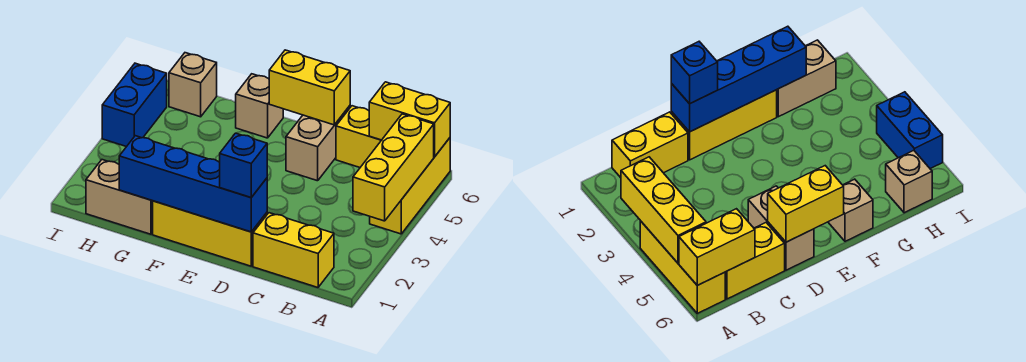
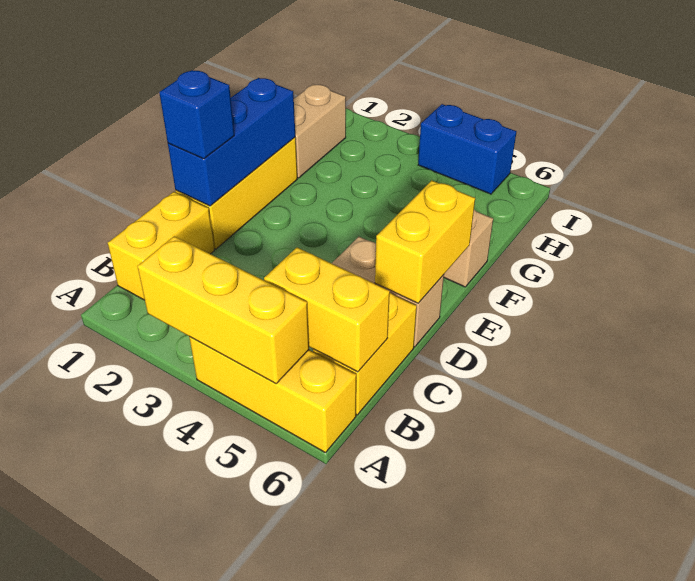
yellow 1x2 brick [369,82,450,157] -> yellow 1x2 brick turned to [264,248,390,372]
blue 1x4 brick [119,136,267,232] -> blue 1x3 brick [168,78,295,206]
tan 1x1 brick [169,53,217,117] -> none

